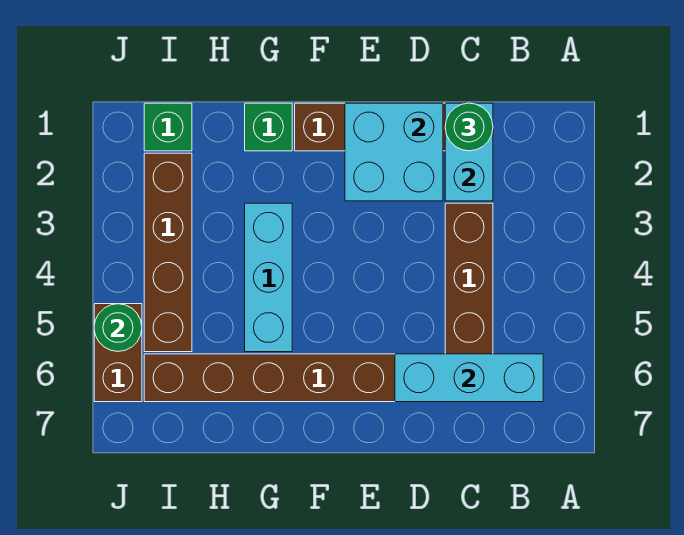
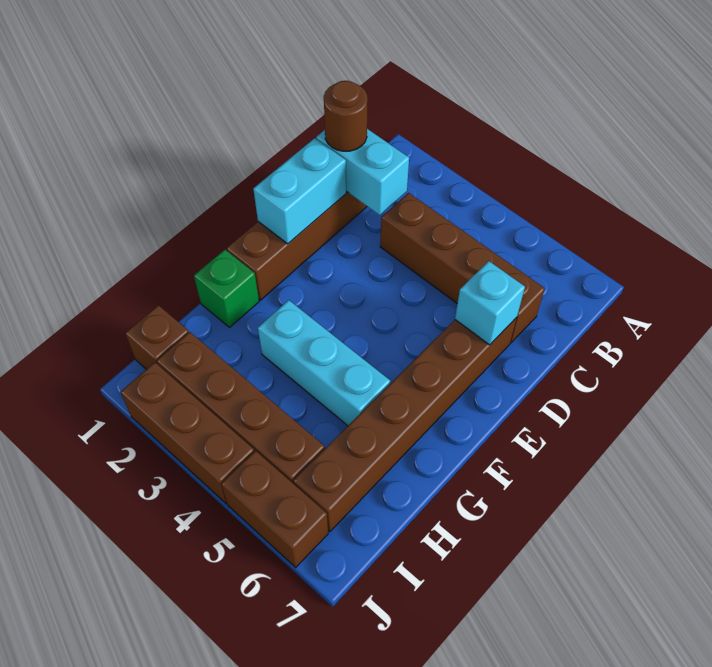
cyan 1x3 brick [395,354,543,402] -> cyan 1x1 brick [455,261,525,345]
green 1x1 round brick [445,103,493,151] -> brown 1x1 round brick [324,81,368,151]
cyan 2x2 brick [345,103,443,201] -> cyan 1x2 brick [253,138,346,244]
green 1x1 brick [144,103,192,151] -> brown 1x1 brick [125,305,189,369]
none -> brown 1x3 brick [121,362,254,504]
green 1x1 round brick [94,304,142,351] -> none

